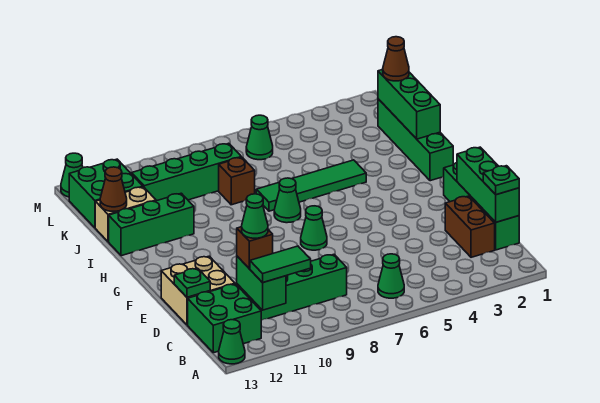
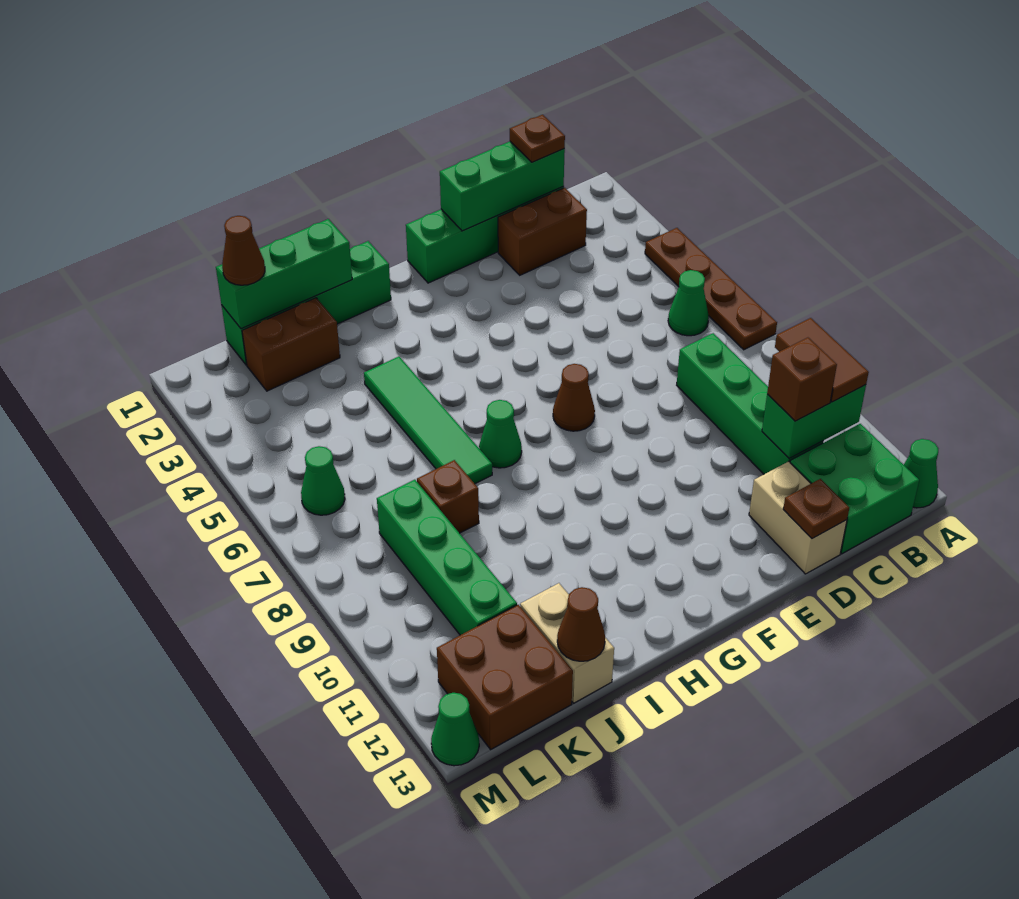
none -> brown 1x4 plate [645,228,777,350]
green 1x2 tile [250,246,311,283] -> brown 1x2 tile [775,318,869,402]
green 1x1 plate [483,166,519,195] -> brown 1x1 plate [510,115,565,162]
green 1x1 cone [242,194,268,238] -> none
tan 2x2 brick [161,256,235,325] -> tan 1x2 brick [749,461,847,574]
green 1x1 plate [174,268,210,297] -> brown 1x1 plate [783,479,849,539]
green 1x1 cone [301,206,327,250] -> brown 1x1 cone [553,364,595,431]
green 1x3 brick [109,193,194,256] -> none
none -> brown 1x2 brick [242,298,340,391]
green 2x2 brick [69,159,143,228] -> brown 2x2 brick [437,605,573,749]

